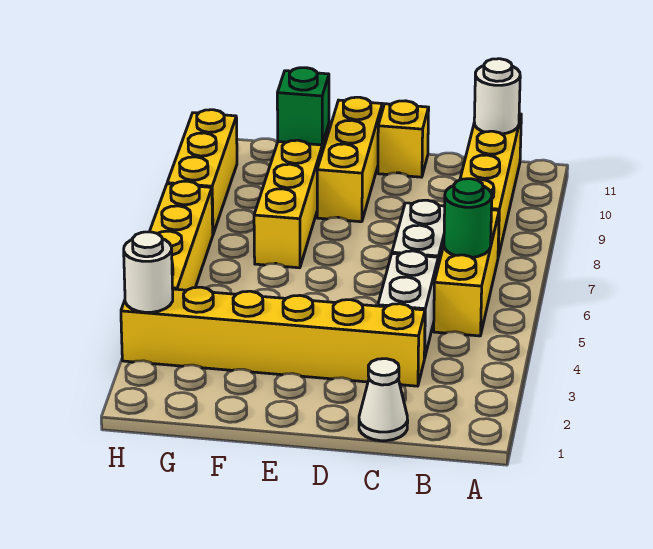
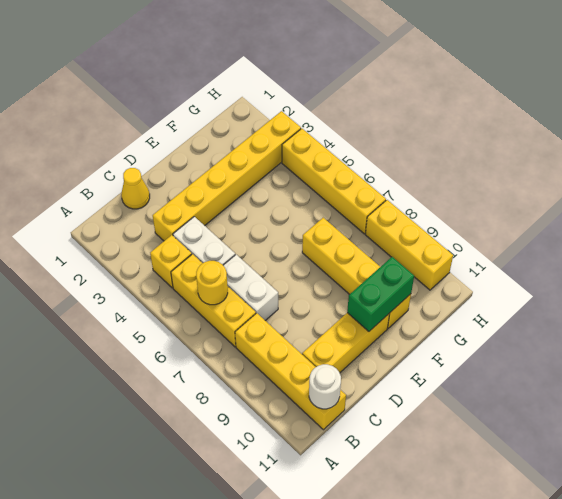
green 1x1 round brick [444,179,492,257] -> yellow 1x1 round brick [196,261,228,305]
white 1x1 cone [359,359,408,441] -> yellow 1x1 cone [121,168,150,209]
yellow 1x1 brick [378,101,429,177] -> yellow 1x1 brick moved to [150,235,192,288]
yellow 1x3 brick [317,97,382,222] -> yellow 1x3 brick turned to [302,313,390,372]
green 1x1 brick [277,68,329,145] -> green 1x2 brick [347,257,414,331]
white 1x1 round brick [124,232,173,312] -> none

